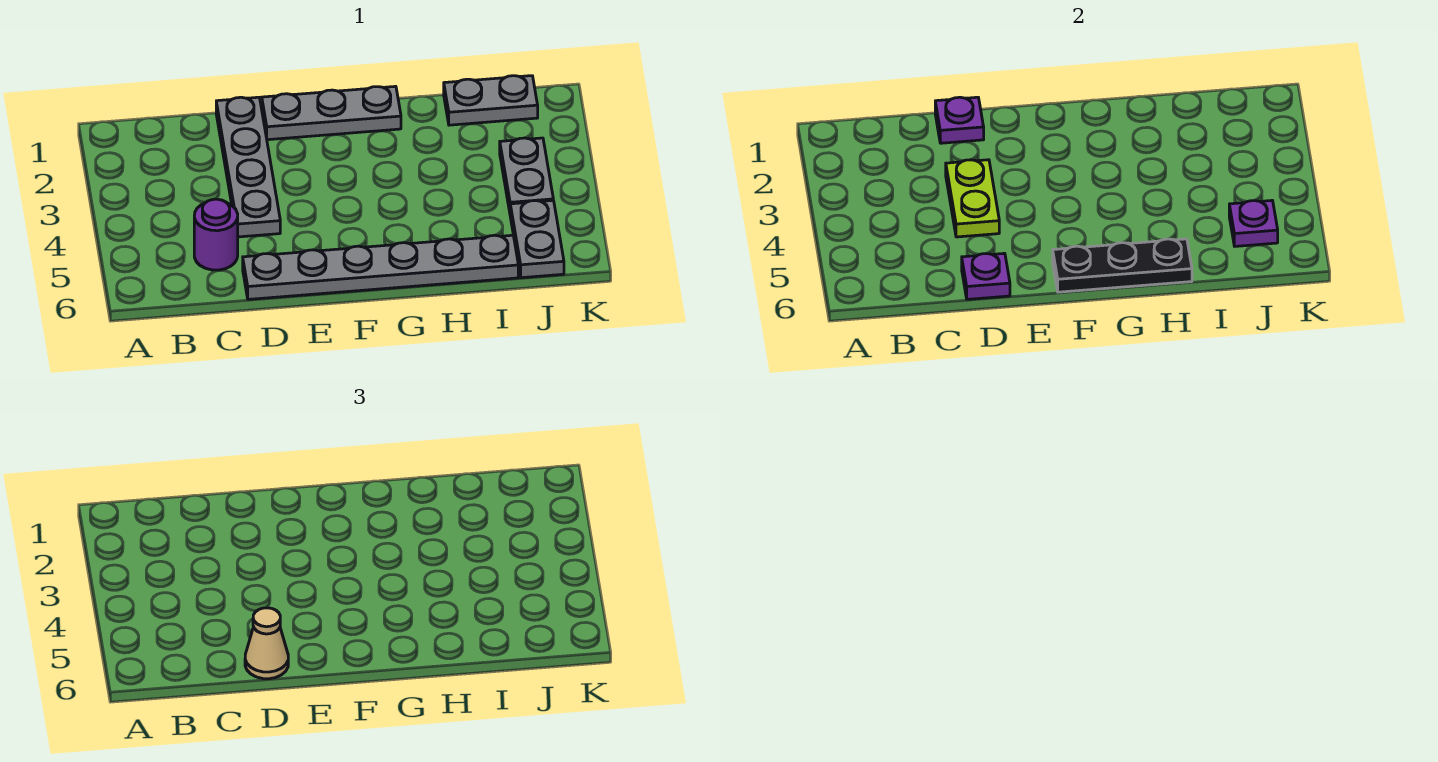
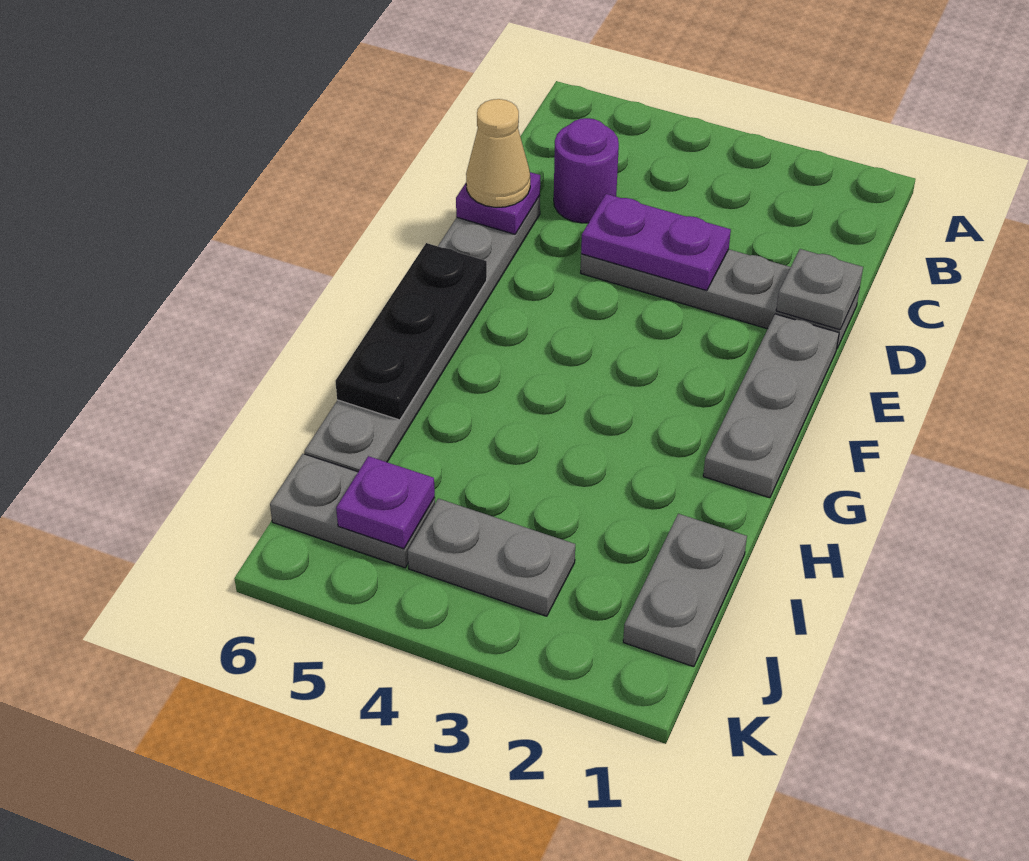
purple 1x1 plate [935,97,984,143] -> grey 1x1 plate [776,249,863,330]
lime 1x2 plate [946,160,999,237] -> purple 1x2 plate [581,194,731,291]

